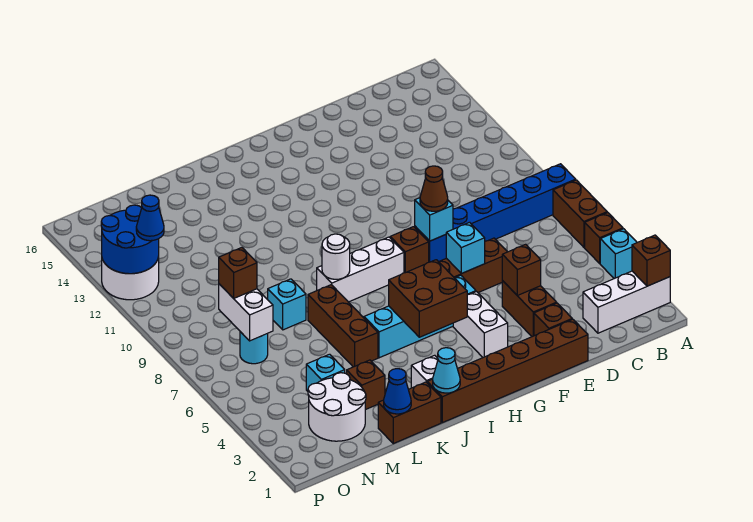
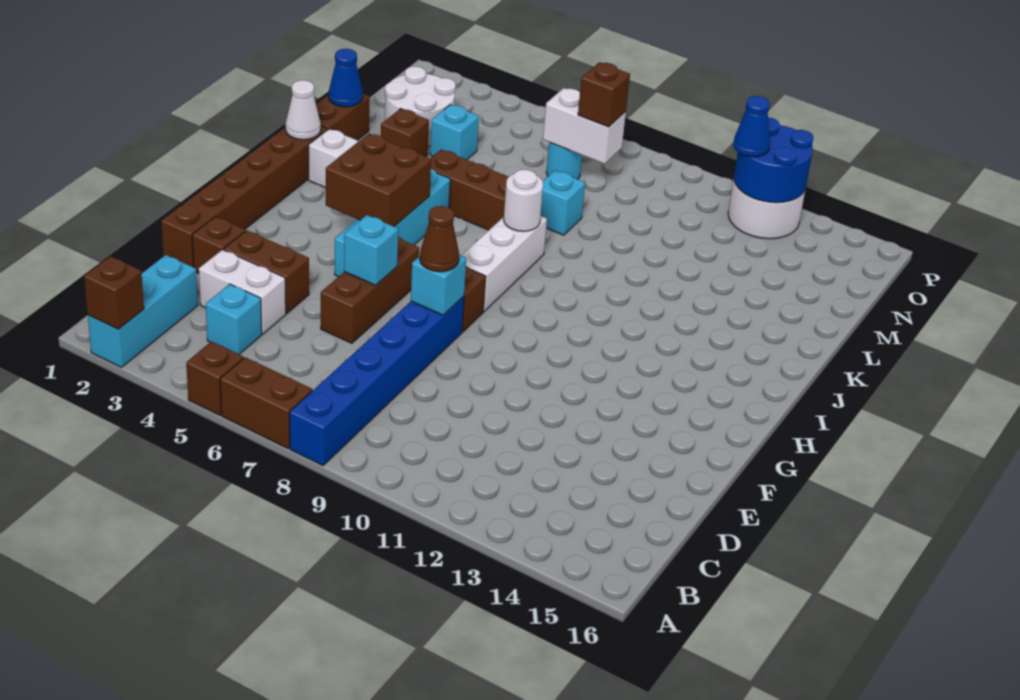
white 1x3 brick [583,271,670,333] -> cyan 1x3 brick [88,255,198,367]
cyan 1x1 brick [600,229,637,279] -> cyan 1x1 brick moved to [206,284,262,354]
brown 1x1 brick [502,244,541,295] -> none
white 1x2 brick [453,292,508,357] -> white 1x2 brick moved to [199,250,286,334]
cyan 1x1 cone [433,348,460,393] -> white 1x1 cone [286,80,321,140]

